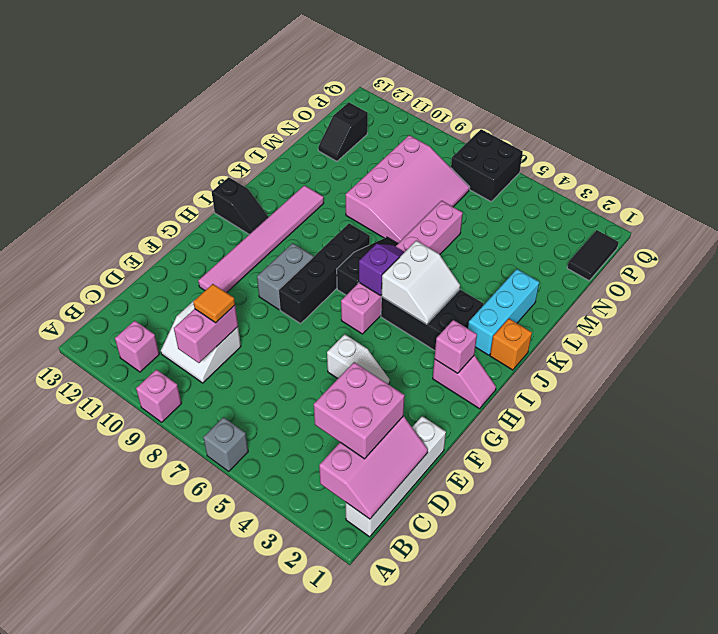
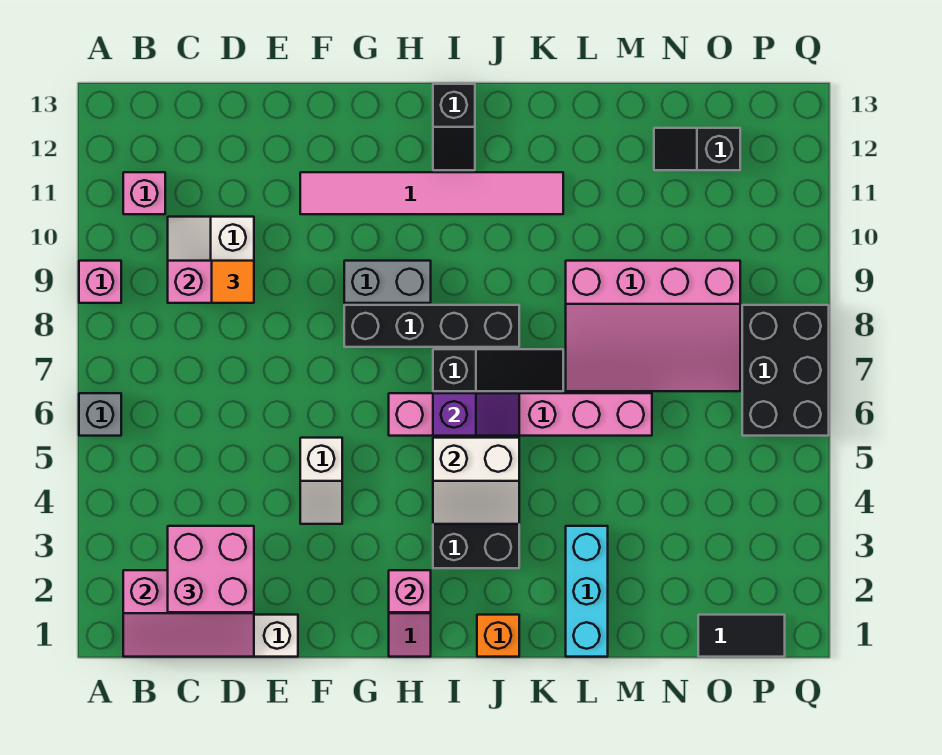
cyan 1x3 brick [468,269,539,355] -> cyan 1x3 brick turned to [566,526,608,657]
black 2x2 brick [451,129,523,201] -> black 2x3 brick [742,305,829,436]

